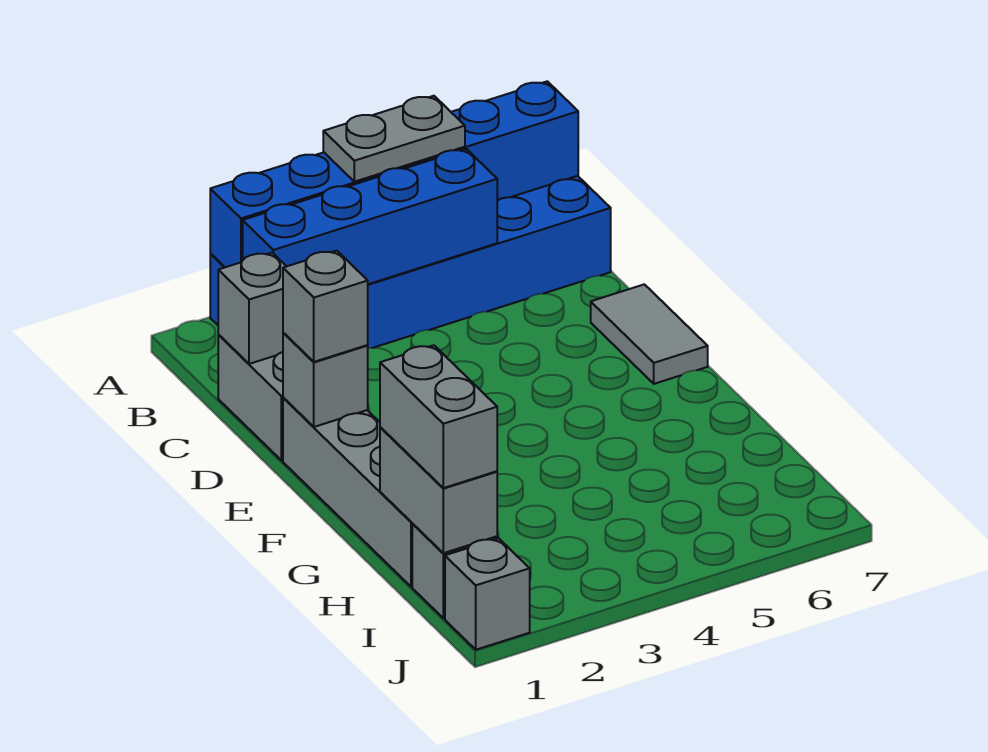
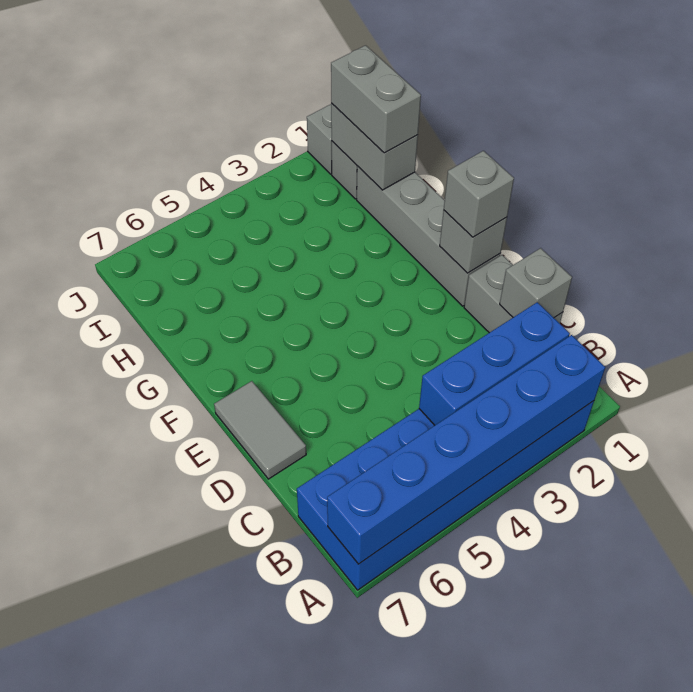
grey 1x2 plate [323,96,465,182] -> none
blue 1x4 brick [243,149,497,284] -> blue 1x3 brick [419,302,570,425]

